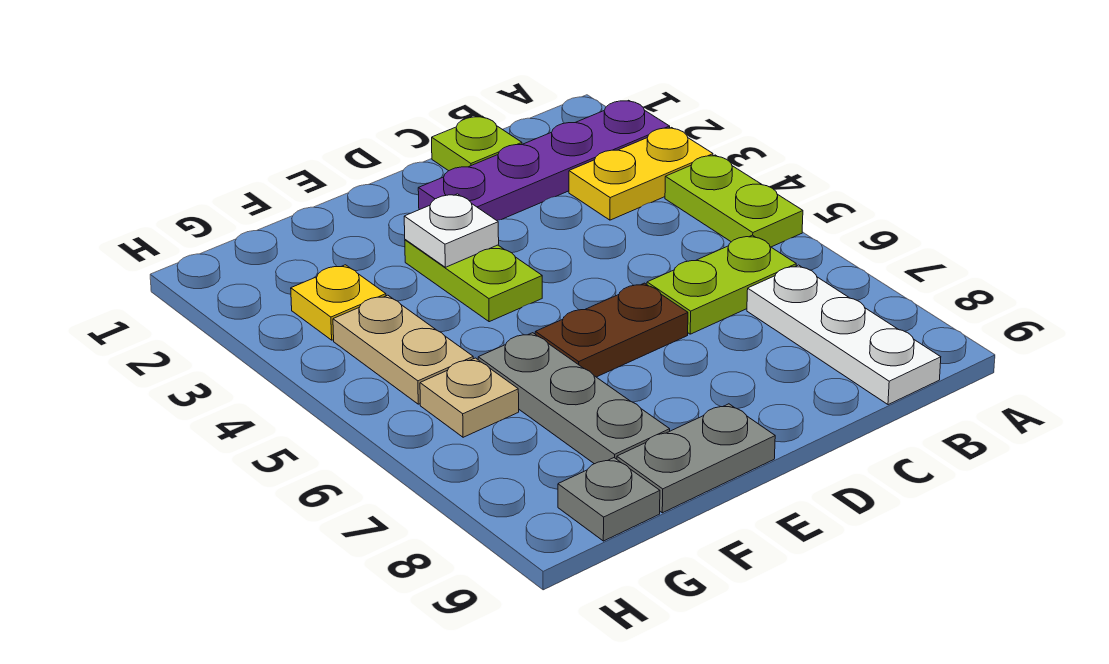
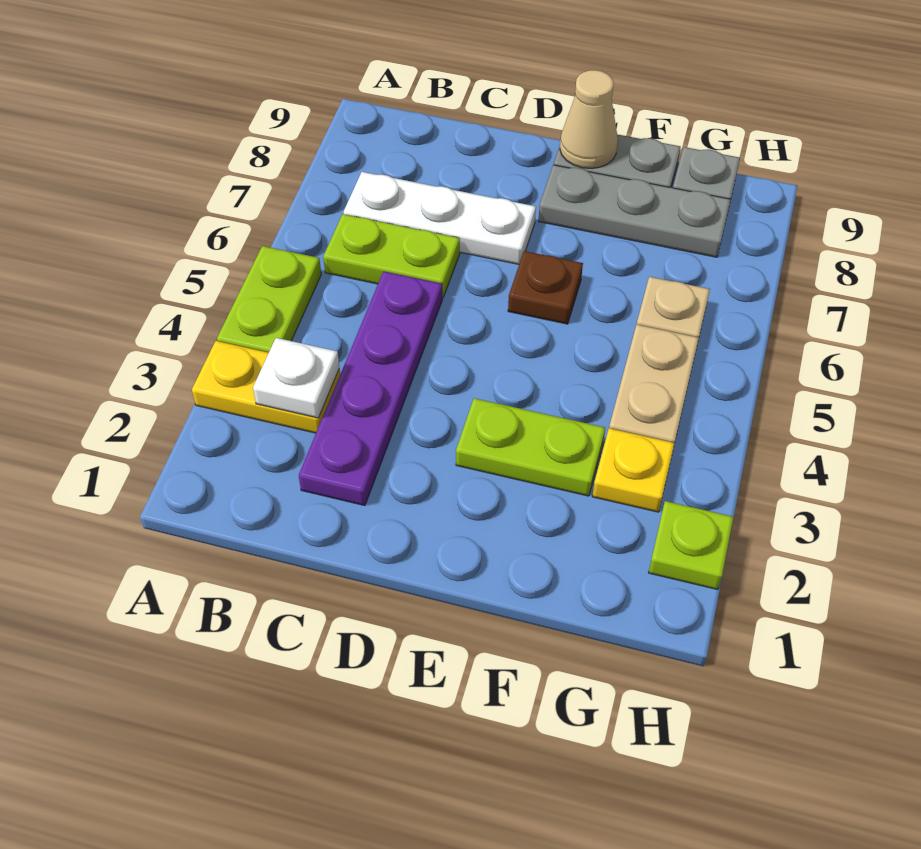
purple 1x4 plate [418,100,670,220] -> purple 1x4 plate turned to [299,271,442,506]
white 1x3 plate [747,265,941,405] -> white 1x3 plate turned to [343,172,536,264]
lime 1x1 plate [432,116,522,171] -> lime 1x1 plate moved to [649,501,733,590]
brown 1x2 plate [535,283,688,377] -> brown 1x1 plate [508,251,583,324]
lime 1x2 plate [405,240,542,322] -> lime 1x2 plate turned to [456,398,605,496]
white 1x1 plate [404,194,499,267] -> white 1x1 plate moved to [253,338,339,418]
none -> tan 1x1 cone [560,70,618,168]
grey 1x3 plate [478,333,670,464] -> grey 1x3 plate turned to [539,165,731,257]

